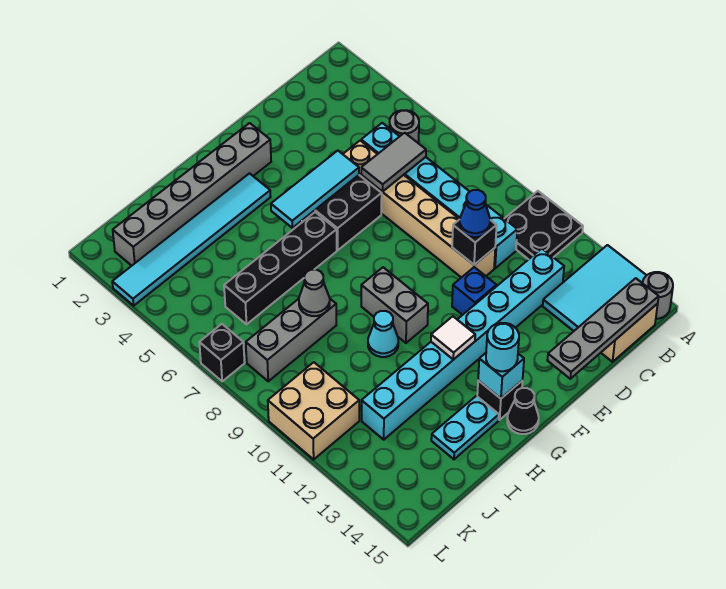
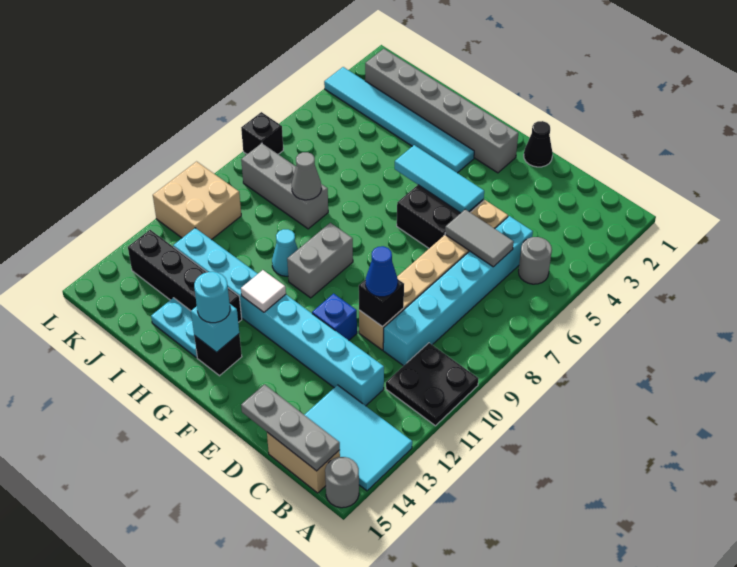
grey 1x4 plate [547,278,659,379] -> grey 1x3 plate [241,384,340,471]
black 1x4 brick [224,212,337,324] -> black 1x4 brick moved to [128,230,242,322]
black 1x1 cone [507,388,539,434] -> black 1x1 cone moved to [524,121,553,167]

